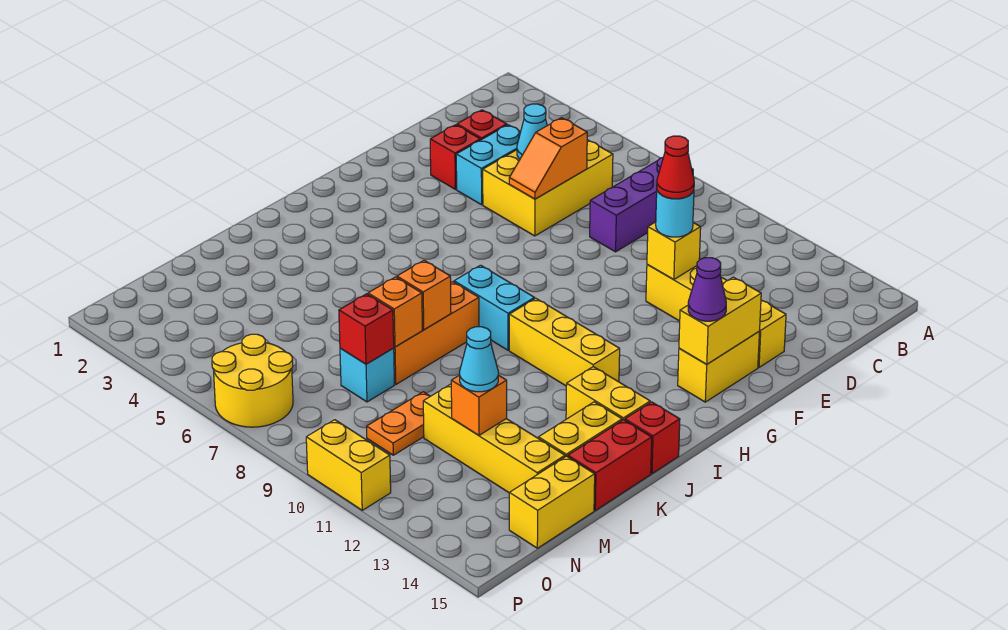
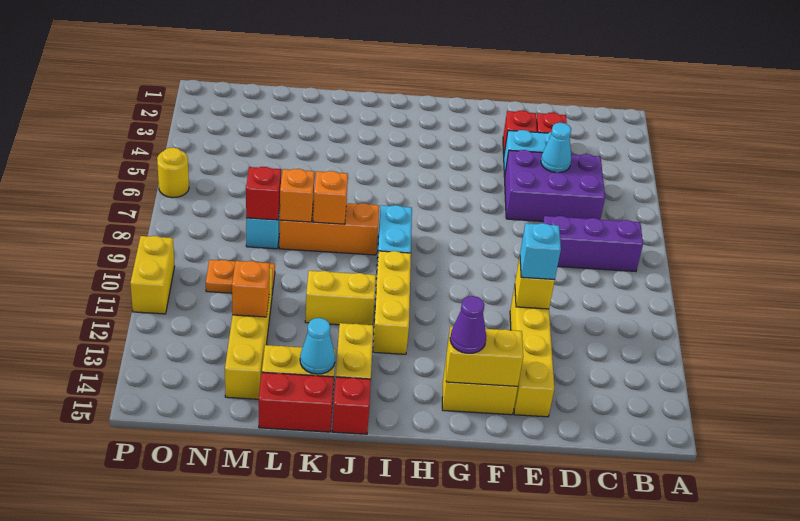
yellow 2x3 brick [483,140,613,236] -> purple 2x3 brick [505,150,605,221]
orange 1x2 slope [509,118,587,199] -> none
cyan 1x1 round brick [656,191,694,237] -> cyan 1x1 brick [520,223,561,279]
red 1x1 cone [657,136,694,199] -> none
cyan 1x1 cone [460,327,498,392] -> cyan 1x1 cone moved to [300,318,335,374]
yellow 1x2 brick [509,456,595,548] -> yellow 1x2 brick moved to [305,271,376,325]
yellow 2x2 round brick [212,334,293,427] -> yellow 1x1 round brick [157,147,189,198]

